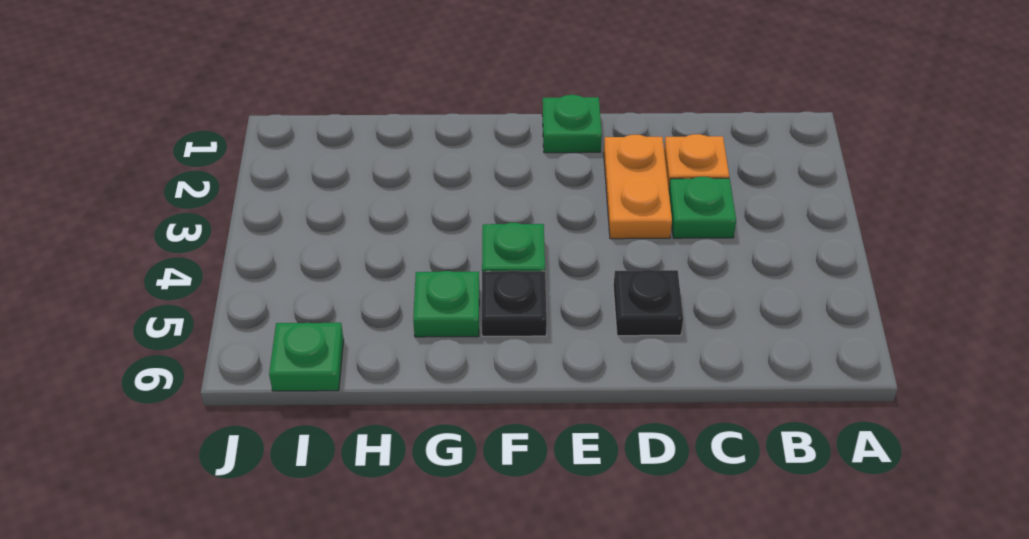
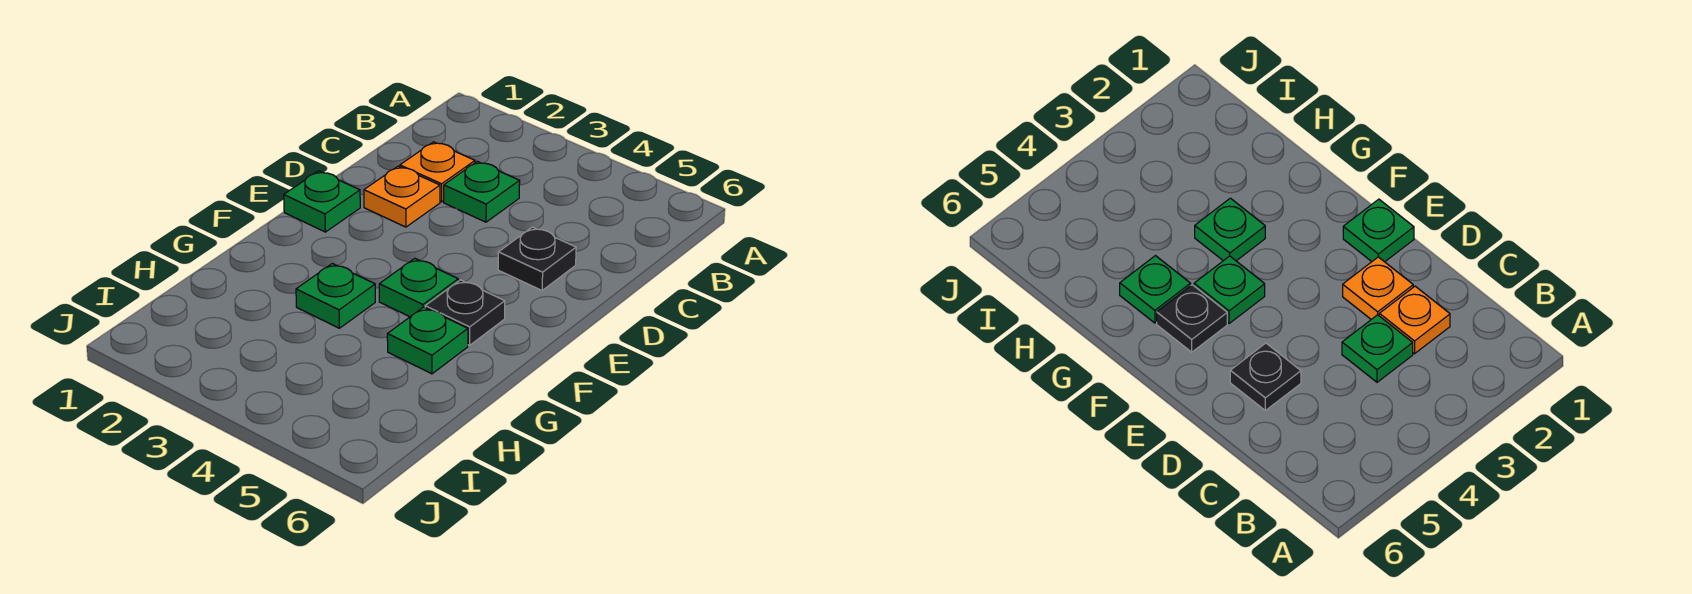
orange 1x2 plate [604,135,672,239] -> orange 1x1 plate [364,166,440,227]
green 1x1 plate [269,323,344,391] -> green 1x1 plate moved to [296,263,375,328]

